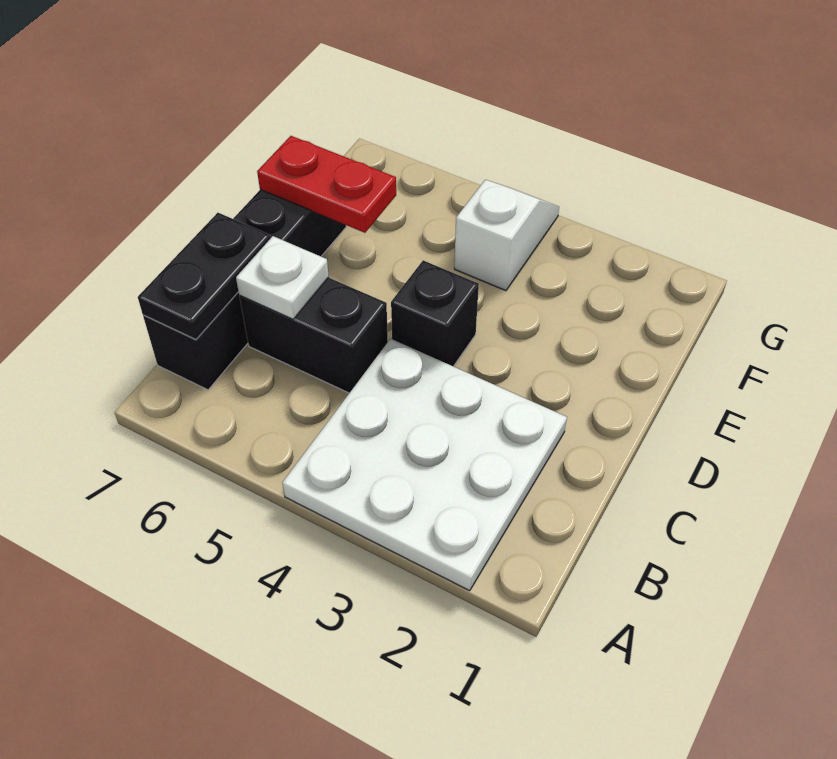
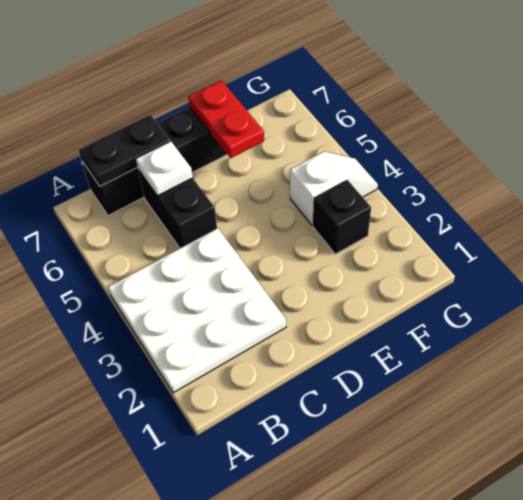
black 1x1 brick [391,260,479,366] -> black 1x1 brick moved to [313,180,371,254]

